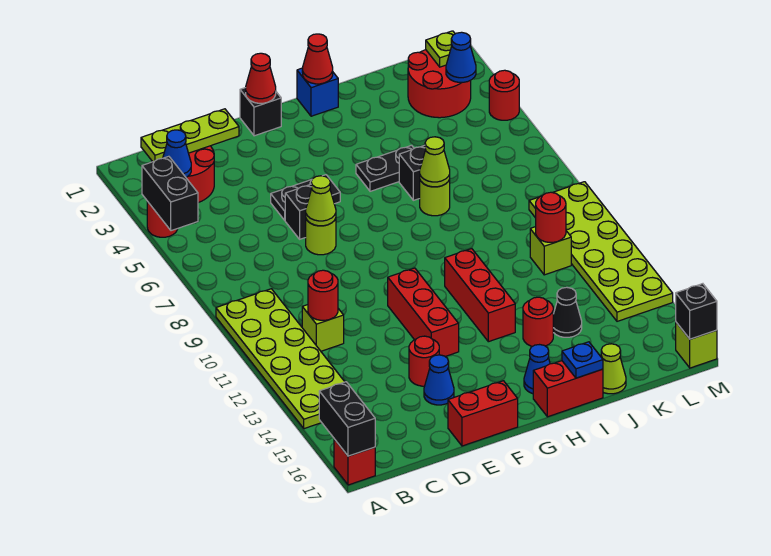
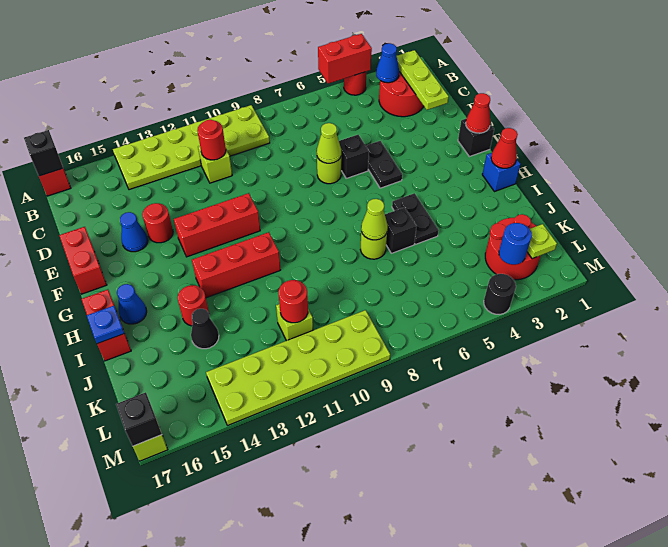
black 1x2 brick [142,156,198,231] -> red 1x2 brick [318,34,372,84]
black 1x2 brick [319,382,375,456] -> black 1x1 brick [24,130,63,176]
lime 1x1 cone [601,344,626,394] -> none
blue 1x1 cone [446,32,476,82] -> blue 1x1 round brick [499,223,532,265]
red 1x1 round brick [489,70,519,120] -> black 1x1 round brick [484,274,516,315]

